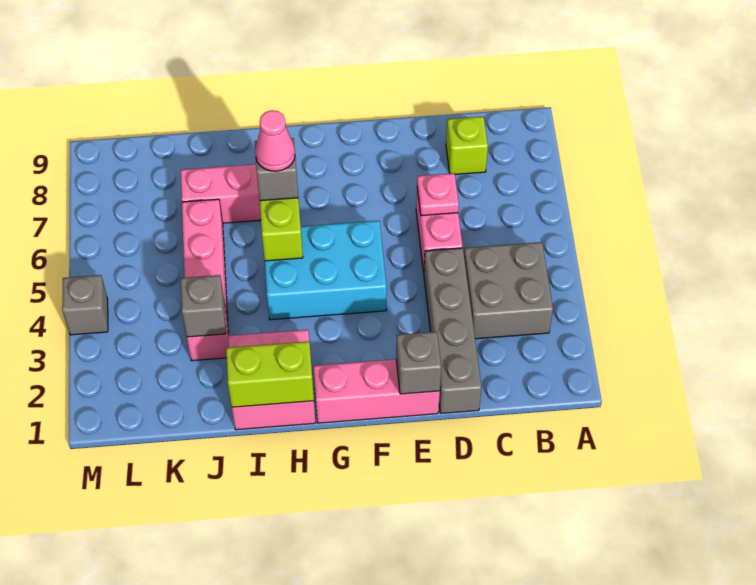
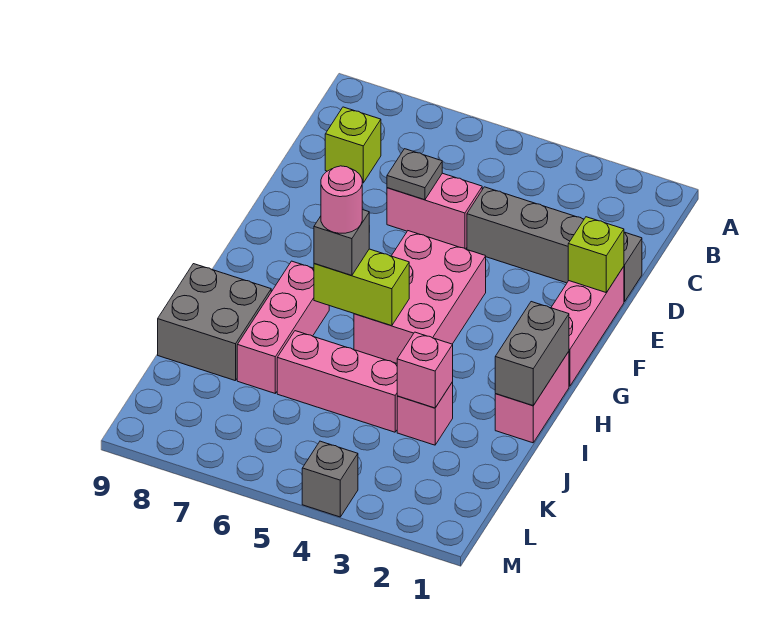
grey 2x2 brick [464,242,553,339] -> grey 2x2 brick moved to [158,264,271,381]
pink 1x1 plate [417,173,459,216] -> grey 1x1 plate [387,149,442,200]
grey 1x1 brick [396,332,441,394] -> lime 1x1 brick [568,217,624,293]
cyan 2x3 brick [265,221,387,320] -> pink 2x3 brick [354,231,486,363]
pink 2x2 brick [228,330,315,430] -> pink 1x2 brick [495,352,569,443]
lime 1x2 brick [226,341,314,407] -> grey 1x2 brick [495,302,569,405]
pink 1x1 cone [255,110,295,171] -> pink 1x1 round brick [321,166,362,233]
grey 1x1 brick [181,275,226,337] -> pink 1x1 brick [397,332,453,408]

